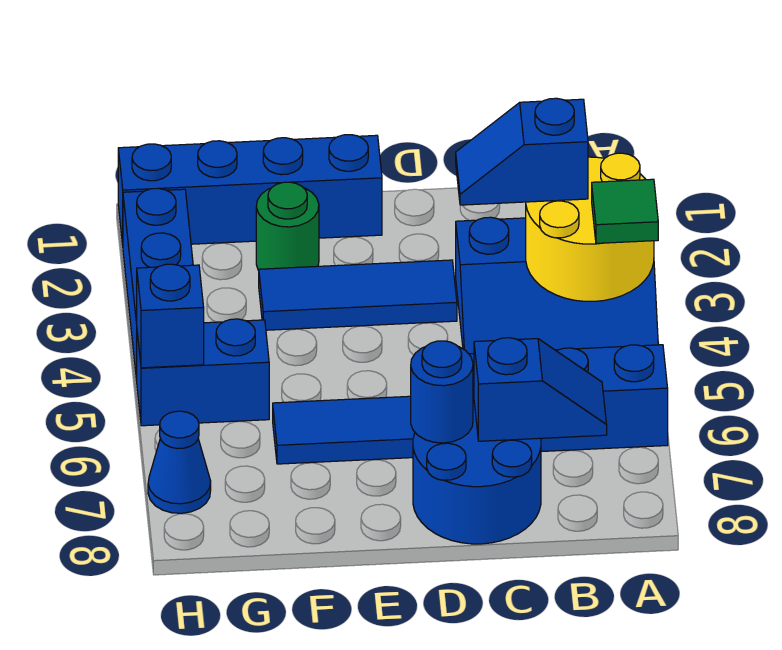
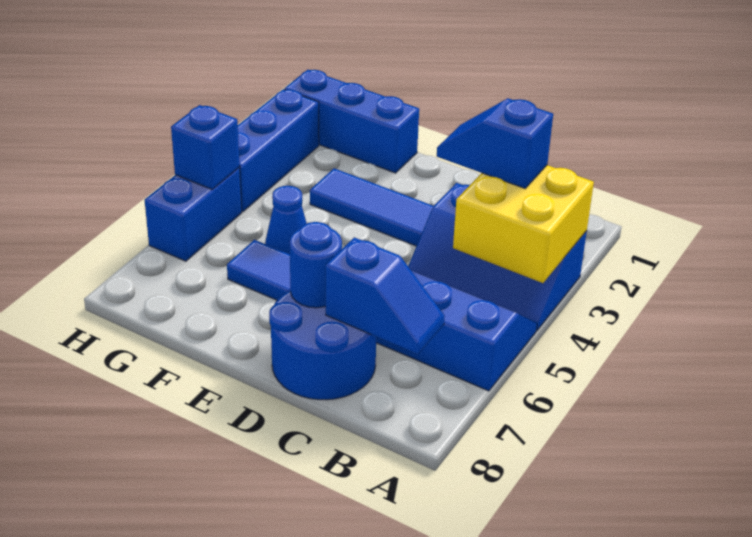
yellow 2x2 round brick [526,153,654,301] -> yellow 2x2 brick [453,165,594,283]
green 1x1 tile [592,179,658,243] -> none
blue 1x4 brick [118,135,382,245] -> blue 1x3 brick [284,70,419,173]
green 1x1 round brick [256,182,319,270] -> none
blue 1x2 brick [137,319,269,426] -> blue 1x2 brick turned to [145,168,242,261]
blue 1x1 cone [148,411,211,513] -> blue 1x1 cone moved to [265,186,307,254]

